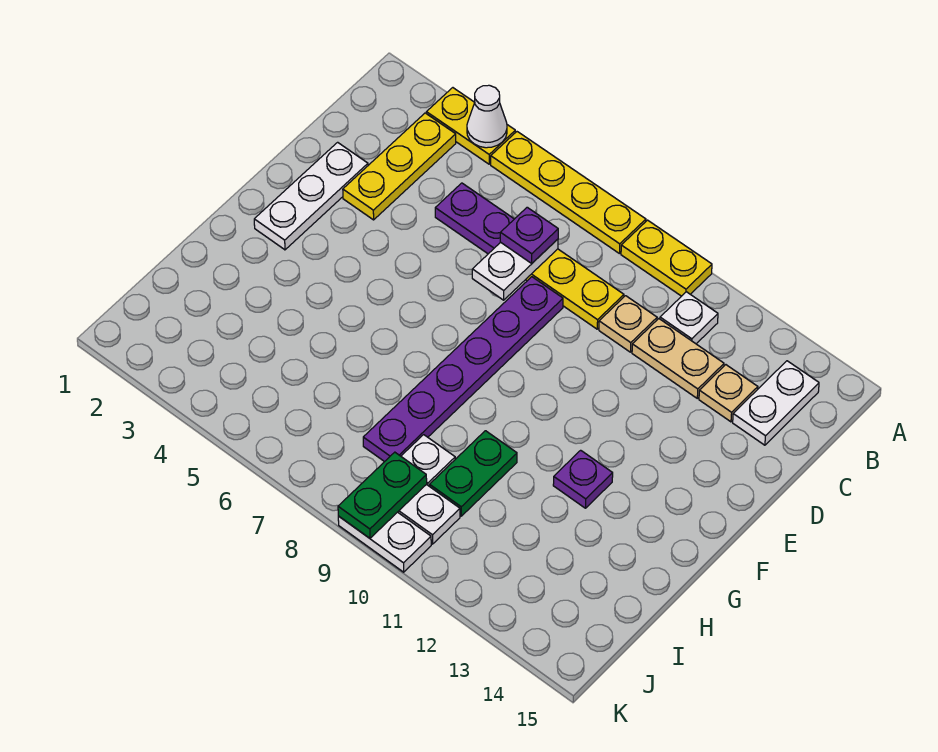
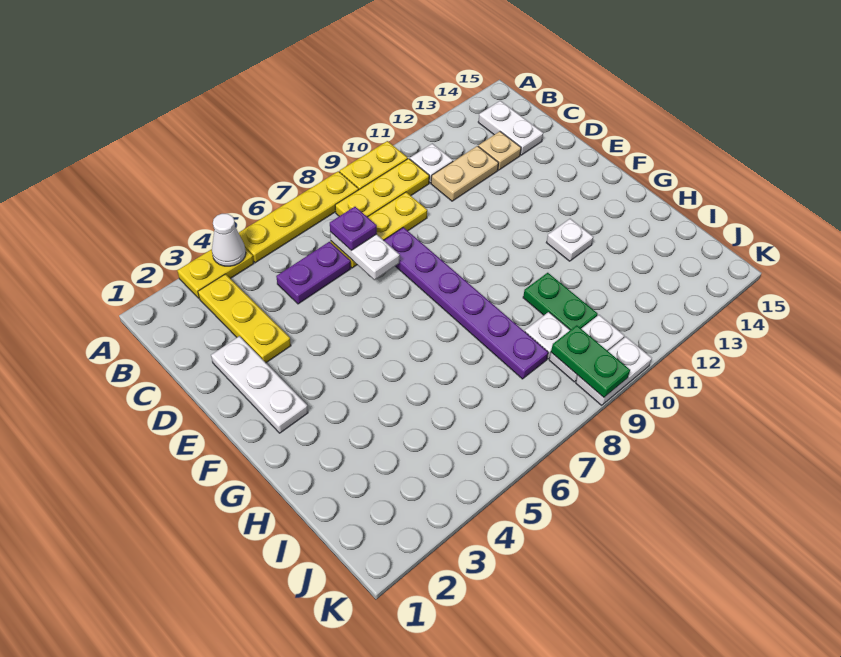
none -> yellow 1x3 plate [335,158,429,217]
tan 1x1 plate [599,296,657,352] -> none
purple 1x1 plate [553,450,613,508] -> white 1x1 plate [546,219,593,261]

